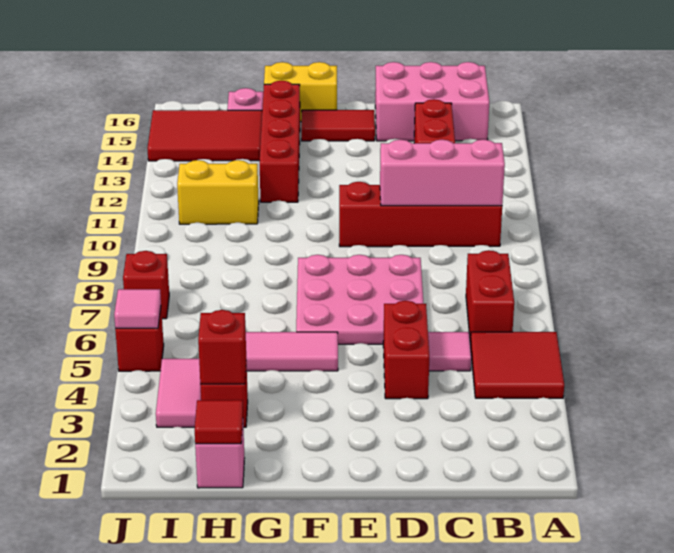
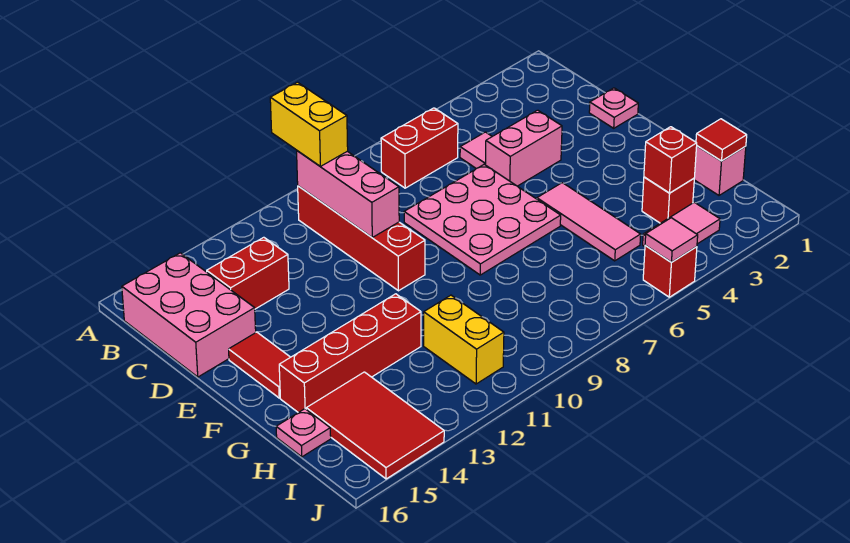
red 2x2 tile [470,332,564,398] -> none
none -> pink 1x1 plate [589,88,638,128]
red 1x2 brick [383,301,429,399] -> pink 1x2 brick [485,110,562,186]
yellow 1x2 brick [264,62,337,122] -> yellow 1x2 brick moved to [270,82,348,166]
red 1x1 brick [123,251,169,319] -> none

